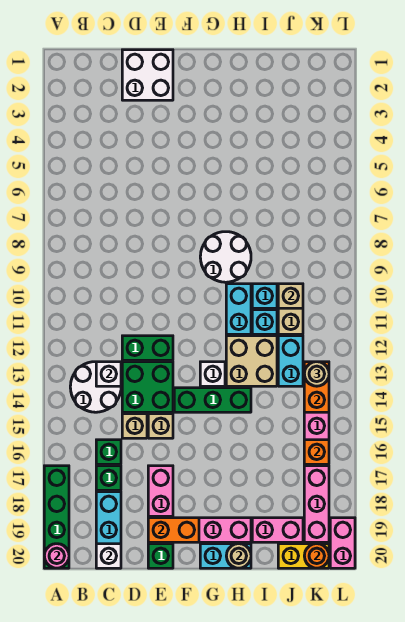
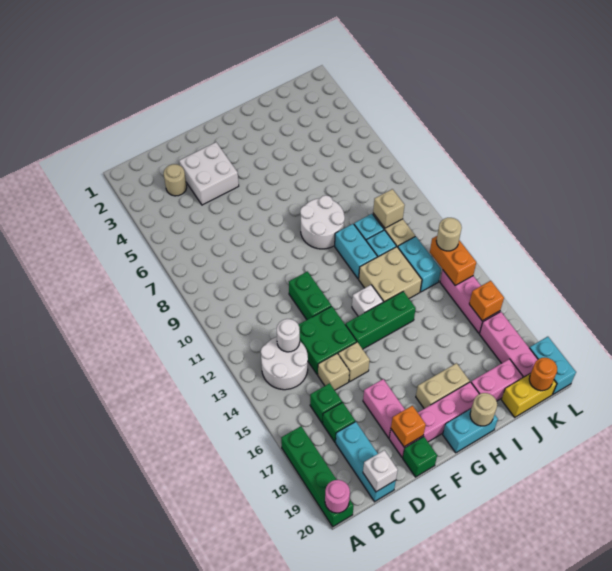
none -> tan 1x1 round brick [164,164,187,196]
white 1x1 brick [96,362,121,386] -> white 1x1 round brick [277,319,300,352]
white 2x2 brick [122,50,173,100] -> white 2x2 brick moved to [179,142,239,205]
green 1x2 brick [122,336,173,360] -> green 1x2 brick turned to [289,272,331,320]
orange 1x2 brick [148,518,199,542] -> orange 1x1 brick [391,406,426,447]
none -> tan 1x2 brick [416,363,470,409]
pink 1x2 brick [330,518,355,568] -> cyan 1x2 brick [530,337,576,394]

